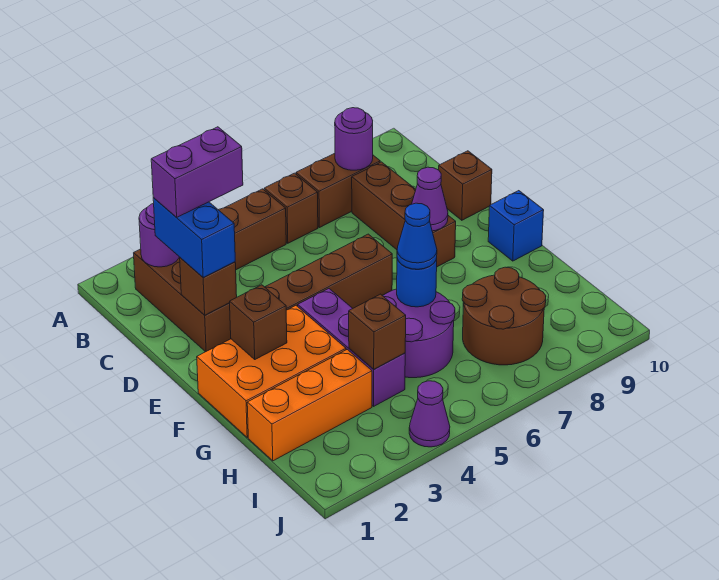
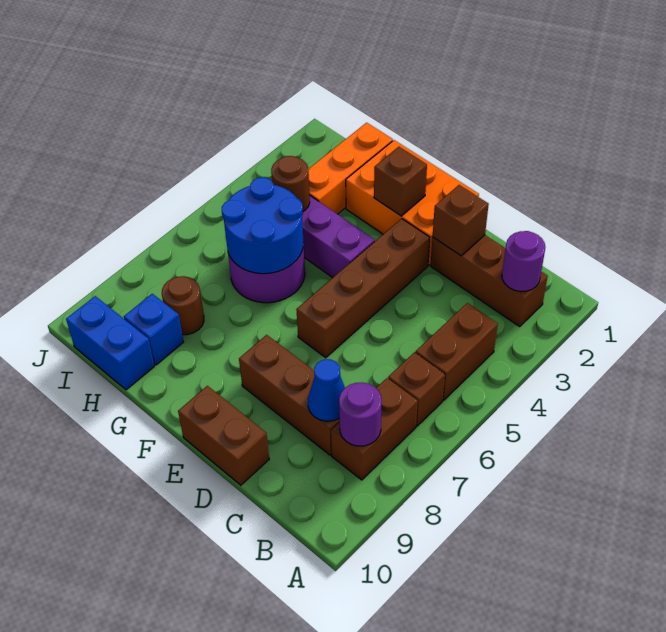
blue 1x2 brick [153,198,235,278] -> blue 1x2 brick moved to [66,296,154,390]
purple 1x2 brick [151,127,243,217] -> none
brown 1x1 brick [439,151,492,220] -> brown 1x2 brick [178,386,269,485]
purple 1x1 cone [412,167,448,231] -> none
orange 2x3 brick [197,306,346,437] -> orange 2x3 brick turned to [346,140,479,265]
blue 1x1 brick [488,191,544,261] -> blue 1x1 brick moved to [124,294,184,365]
blue 1x1 round brick [397,258,437,307] -> blue 2x2 round brick [222,177,304,274]
blue 1x1 cone [397,203,437,269] -> blue 1x1 cone moved to [308,359,345,421]
brown 1x1 brick [349,294,406,369] -> brown 1x1 round brick [271,156,310,211]
brown 2x2 round brick [462,267,546,365] -> brown 1x1 round brick [162,276,204,335]
purple 1x1 cone [409,381,450,447] -> none

